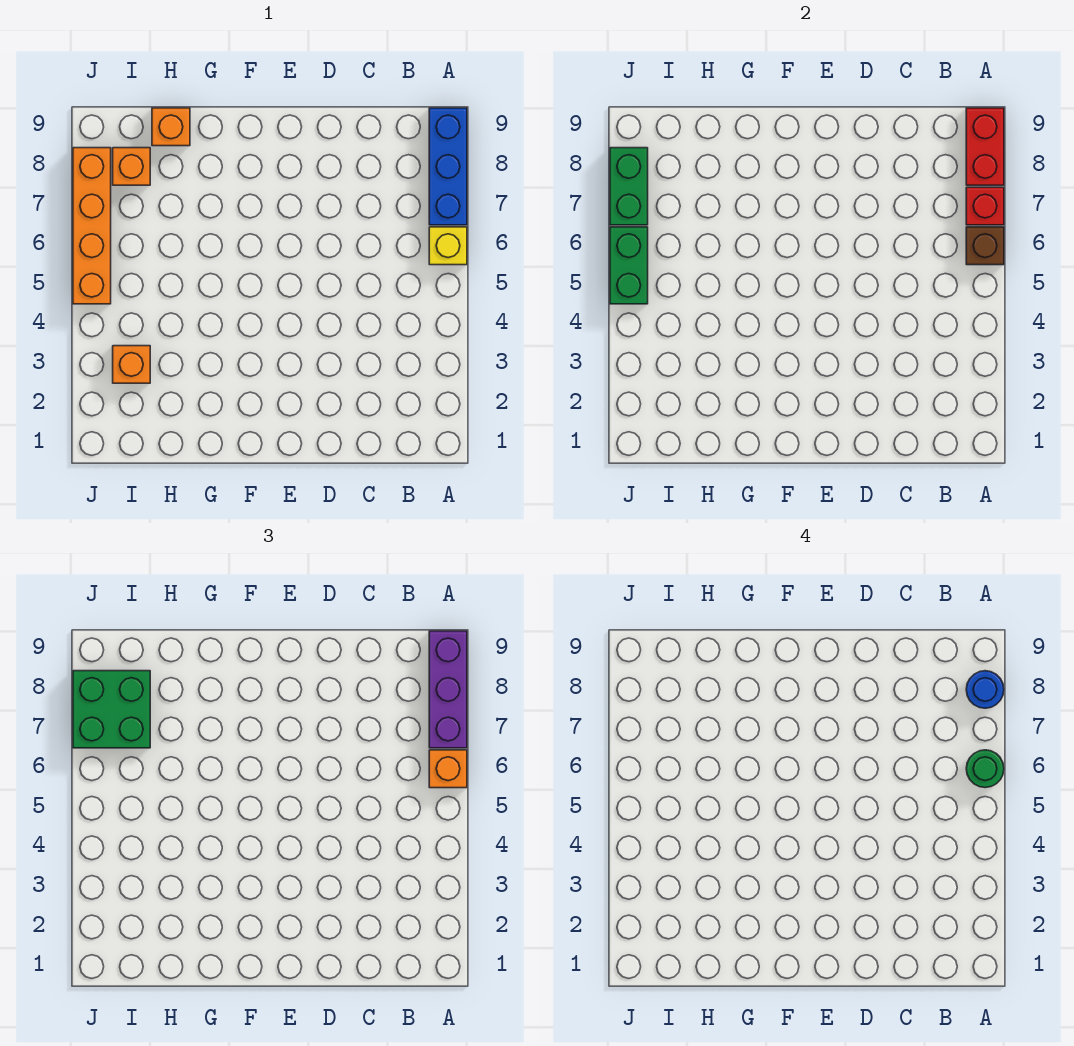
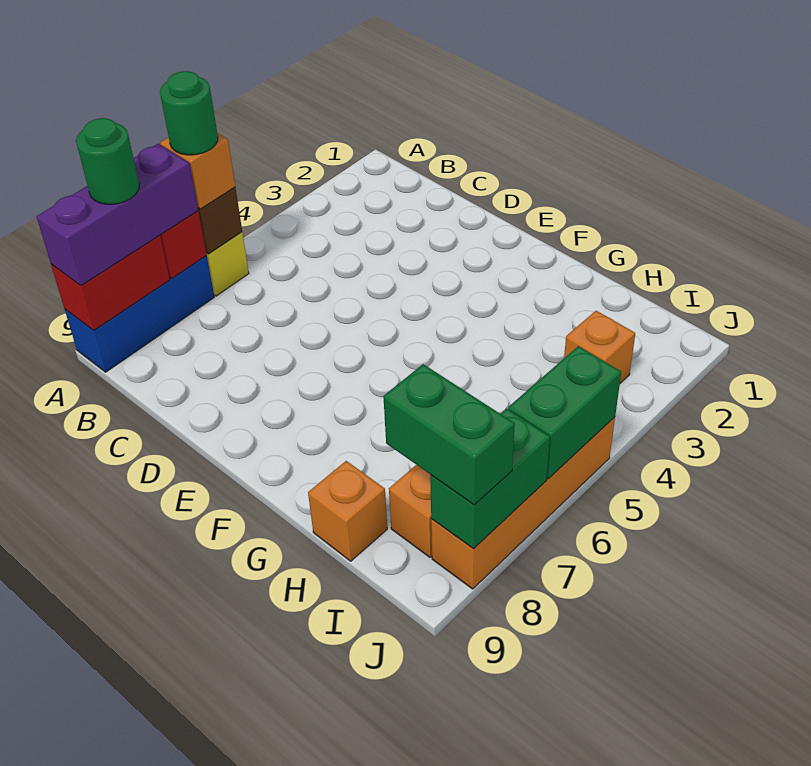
blue 1x1 round brick [966,671,1004,708] -> green 1x1 round brick [76,118,139,204]
green 2x2 brick [73,671,150,748] -> green 1x2 brick [383,364,515,505]

